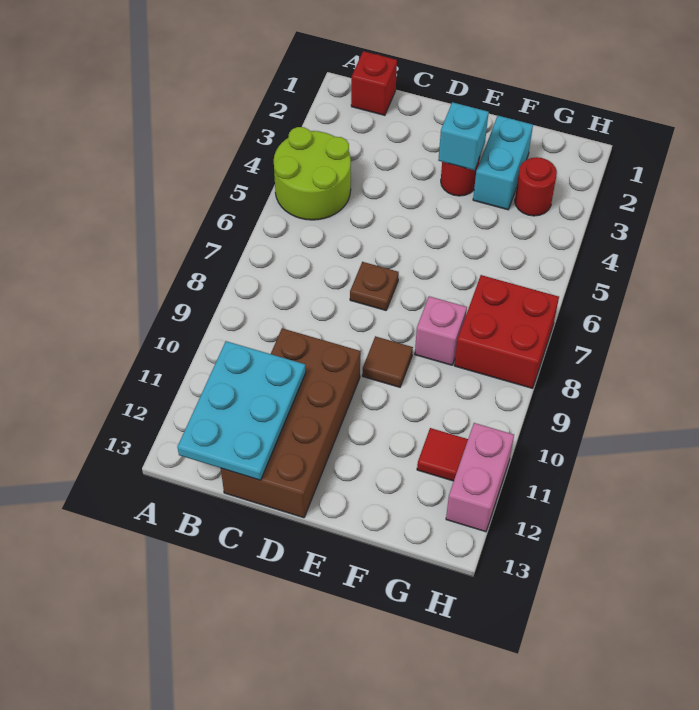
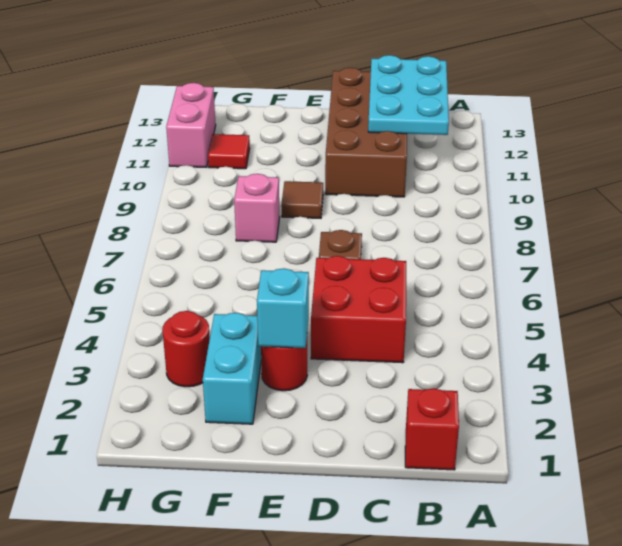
lime 2x2 round brick [274,127,351,220] -> none
red 2x2 brick [454,275,559,388] -> red 2x2 brick moved to [311,256,406,363]

